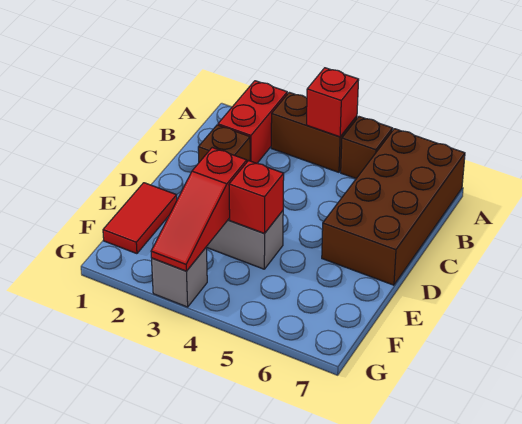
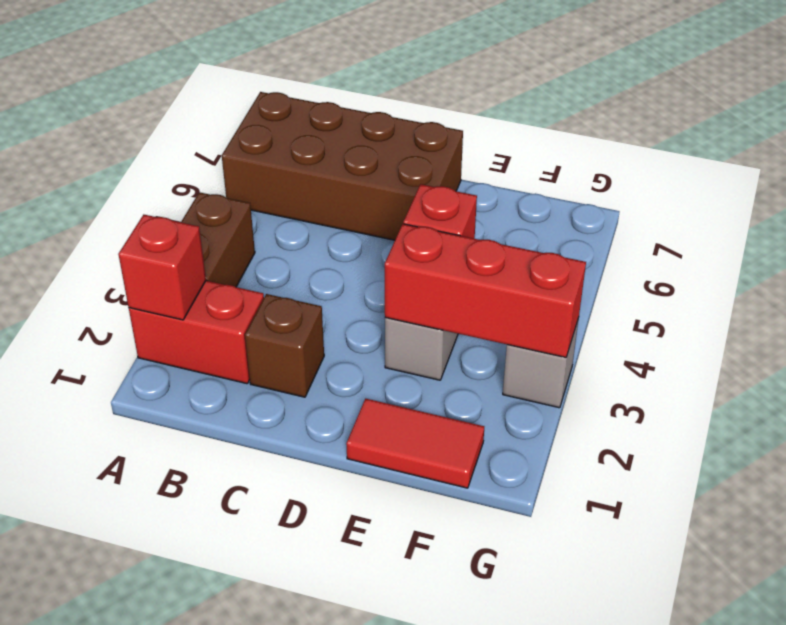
red 1x1 brick [306,68,359,137] -> red 1x1 brick moved to [118,215,206,320]
brown 1x1 brick [341,117,393,178] -> none
red 1x3 slope [151,148,247,271] -> red 1x3 brick [385,224,586,357]

